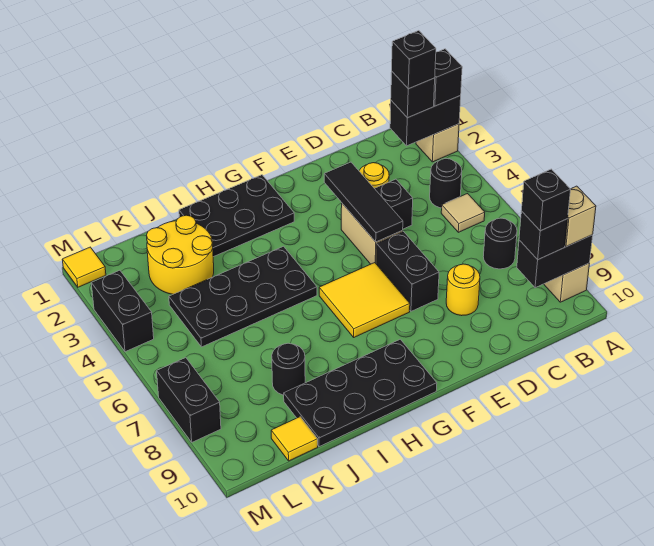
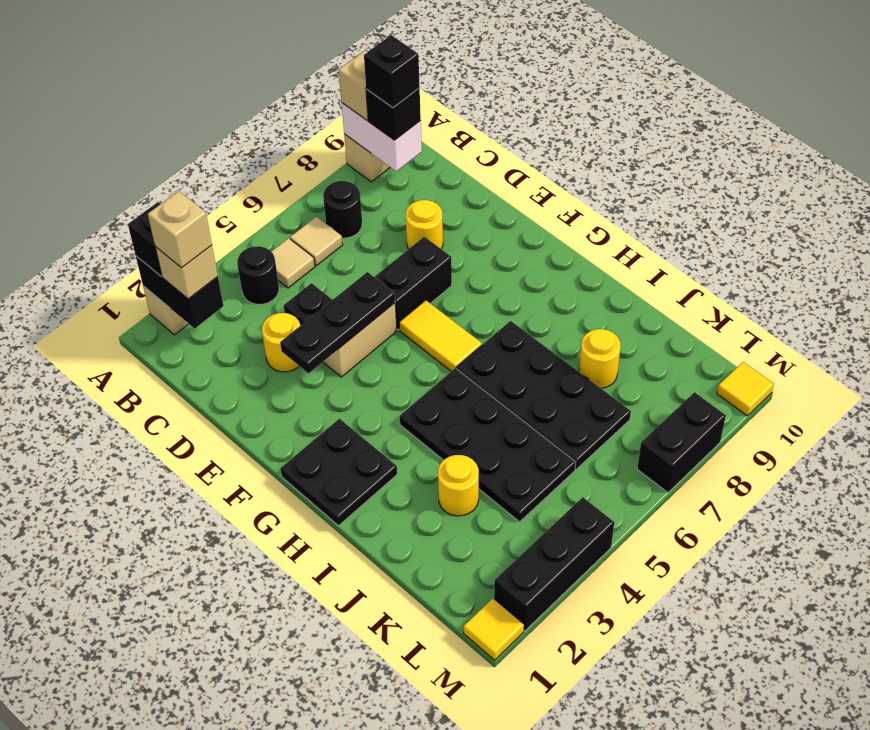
black 1x2 brick [517,235,593,288] -> white 1x2 brick [342,103,422,171]
black 1x1 brick [391,72,435,118] -> tan 1x1 brick [155,245,218,299]
black 1x1 brick [392,31,436,89] -> tan 1x1 brick [148,191,212,268]
none -> tan 1x1 tile [290,217,343,266]
black 1x3 tile [324,162,403,242] -> black 1x3 plate [280,272,395,373]
yellow 2x2 tile [319,263,410,337] -> yellow 1x2 tile [399,300,482,371]
black 2x3 plate [179,175,294,257] -> black 2x2 plate [281,419,397,526]
black 2x4 plate [284,339,437,447] -> black 2x4 plate moved to [457,321,631,469]
yellow 2x2 round brick [147,215,214,294] -> yellow 1x1 round brick [438,455,479,516]
black 1x1 round brick [272,343,305,395] -> yellow 1x1 round brick [579,329,621,388]
yellow 1x1 tile [271,417,318,461] -> yellow 1x1 tile moved to [717,362,774,416]
black 1x2 brick [91,270,154,352] -> black 1x3 brick [494,497,614,631]

